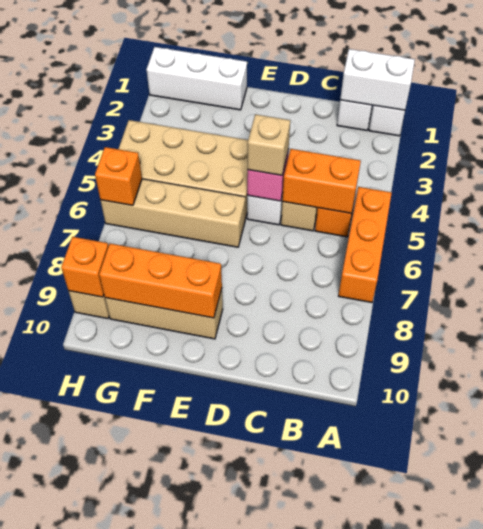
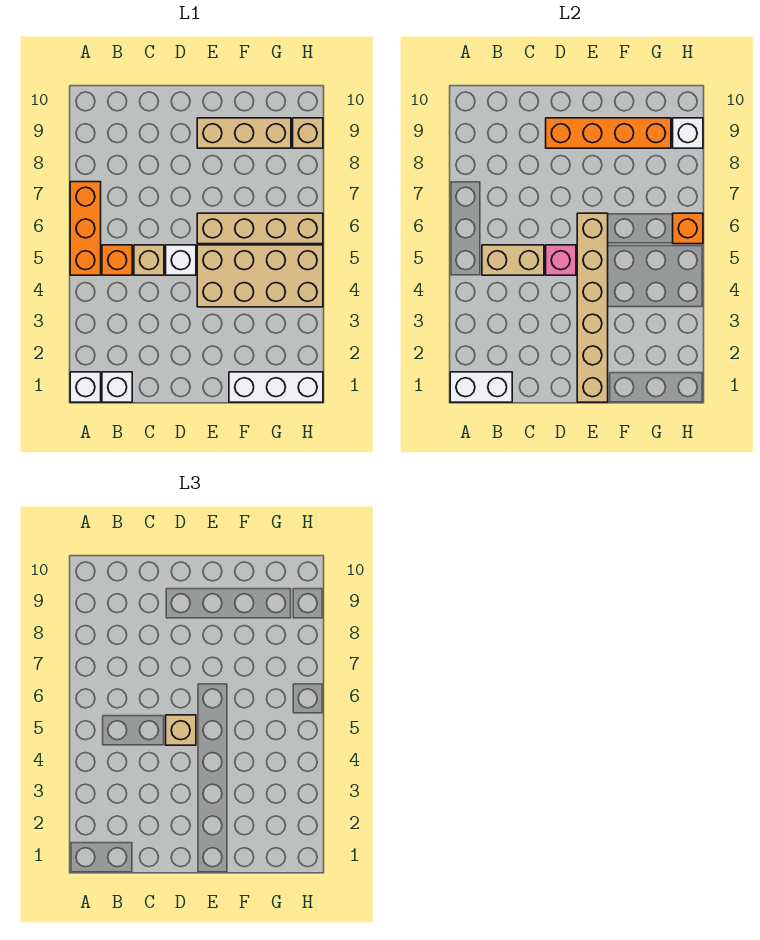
orange 1x2 brick [282,149,361,213] -> tan 1x2 brick [482,245,544,275]
none -> tan 1x6 brick [577,213,608,402]
orange 1x3 brick [99,244,222,318] -> orange 1x4 brick [546,118,671,148]
orange 1x1 brick [61,237,108,297] -> white 1x1 brick [673,118,703,148]

